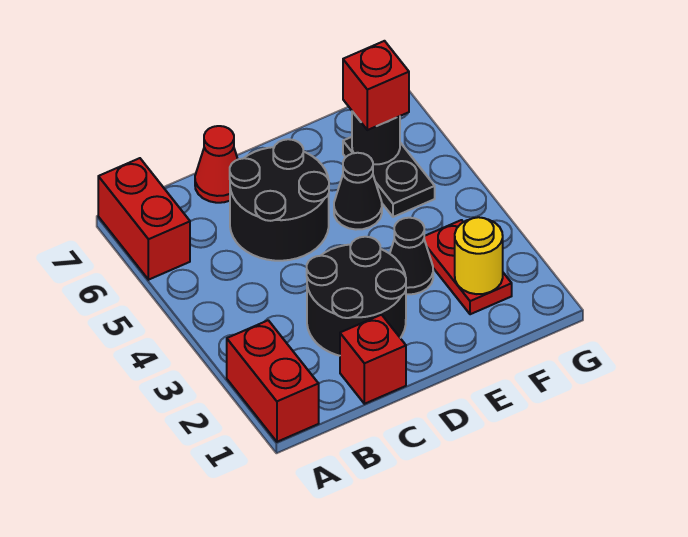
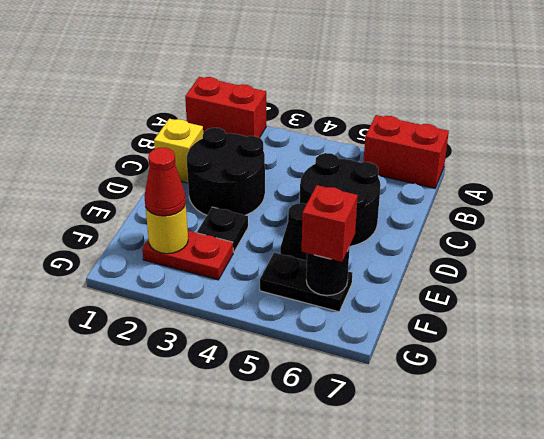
red 1x1 brick [340,315,406,404] -> yellow 1x1 brick [154,119,203,183]
red 1x1 cone [195,126,238,203] -> red 1x1 cone moved to [144,148,186,216]
black 1x1 cone [390,218,433,294] -> black 1x1 plate [197,207,248,252]

